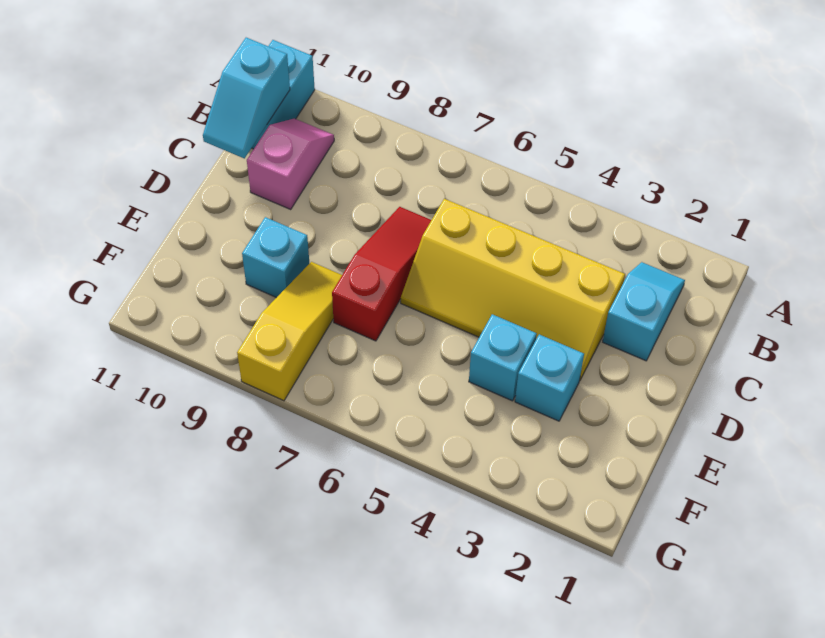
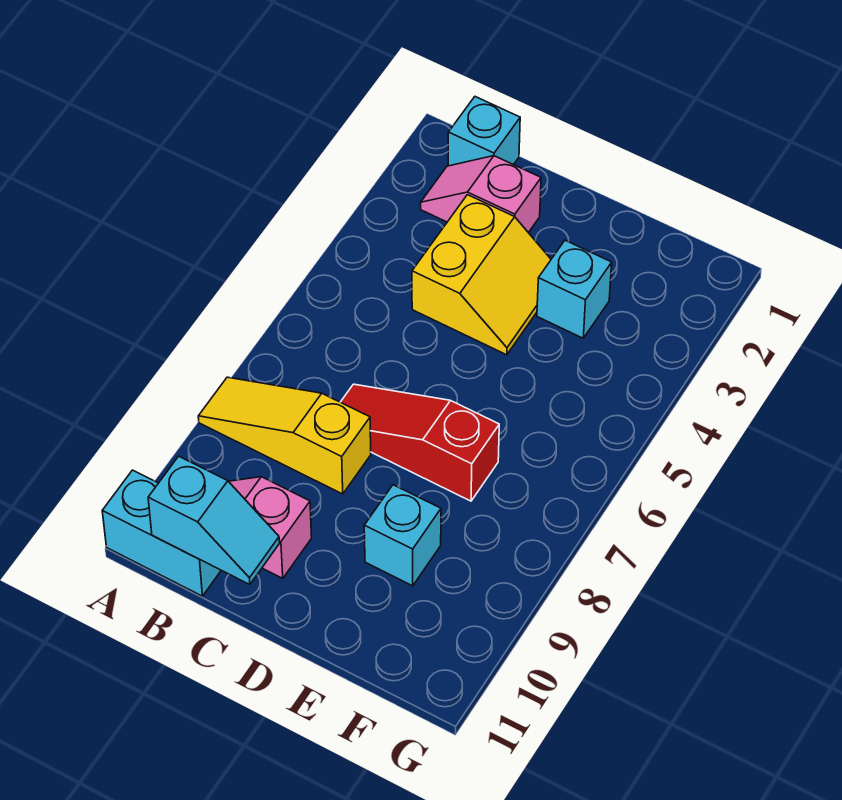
cyan 1x2 slope [603,262,685,361] -> pink 1x2 slope [421,156,541,233]
yellow 2x4 slope [401,199,625,381] -> yellow 2x2 slope [412,195,551,355]
cyan 1x1 brick [469,314,537,401] -> cyan 1x1 brick moved to [448,97,520,166]
yellow 1x3 slope [237,262,342,401] -> yellow 1x3 slope moved to [198,377,371,494]

